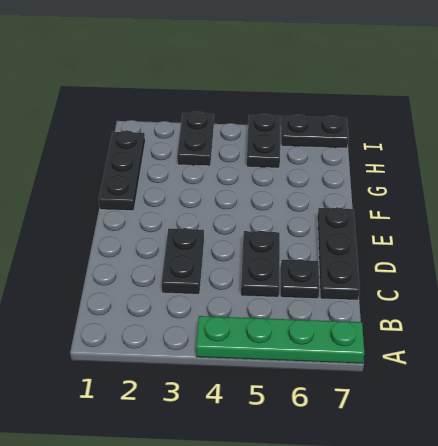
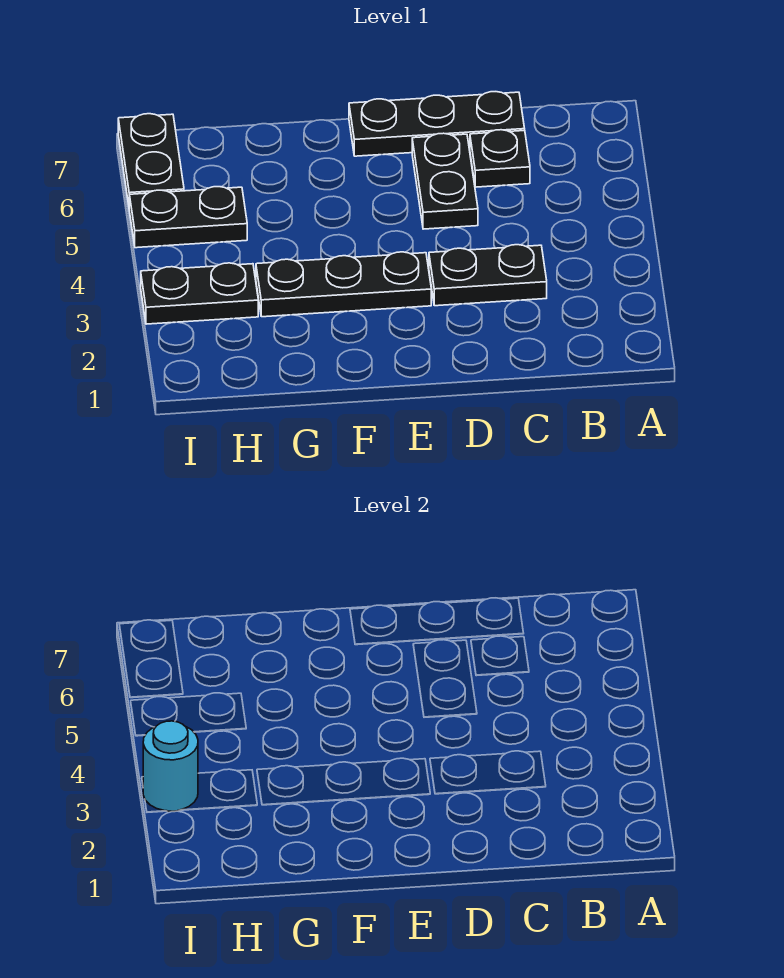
green 1x4 plate [196,316,364,363] -> none
black 1x2 plate [241,231,280,297] -> black 1x2 plate turned to [412,133,478,229]
black 1x3 plate [99,130,145,211] -> black 1x3 plate moved to [256,252,431,317]
none -> cyan 1x1 round brick [143,721,198,811]

